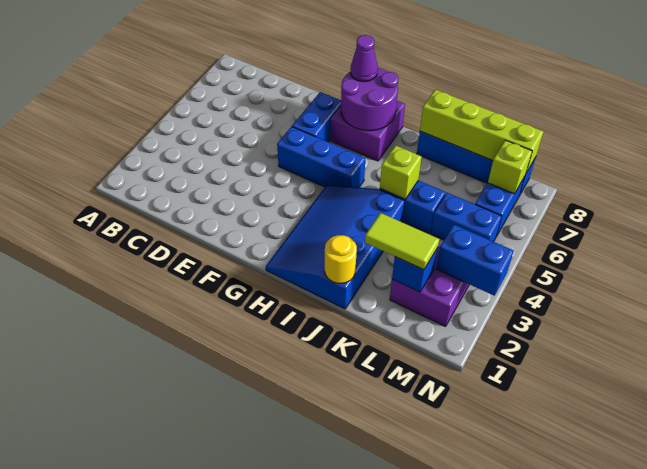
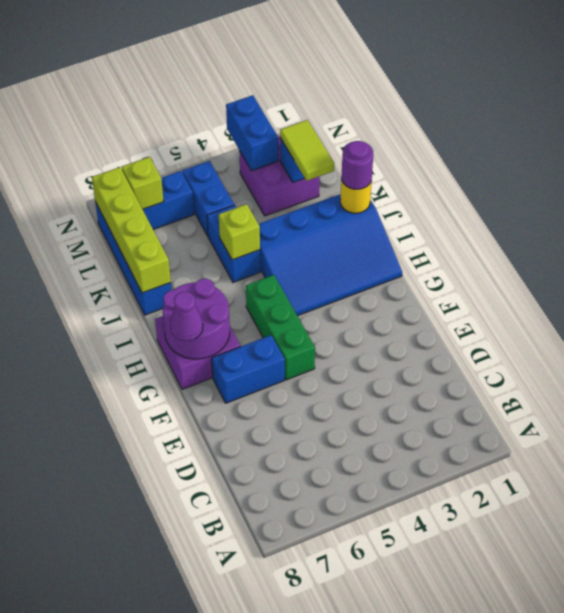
blue 1x3 brick [277,127,365,188] -> green 1x3 brick [246,275,315,380]
none -> purple 1x1 round brick [341,141,373,189]

